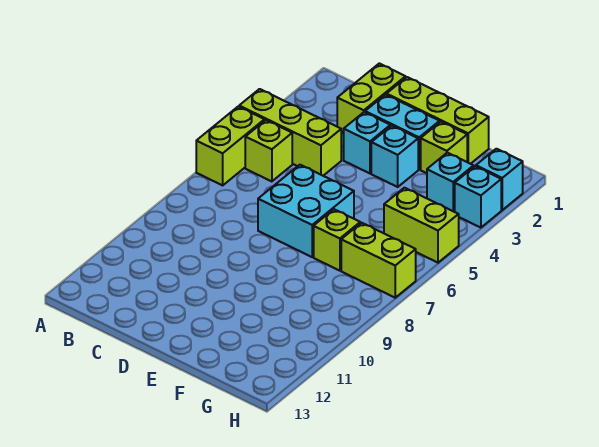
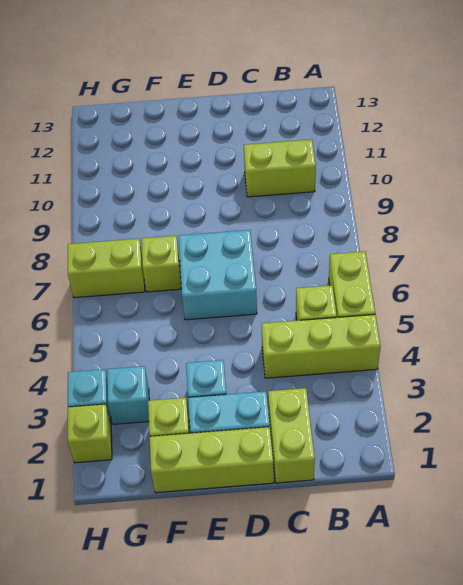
cyan 1x1 brick [344,112,390,173] -> none
lime 1x2 brick [384,188,459,263] -> lime 1x2 brick moved to [244,139,316,197]
cyan 1x1 brick [476,149,523,210] -> lime 1x1 brick [68,404,112,463]

